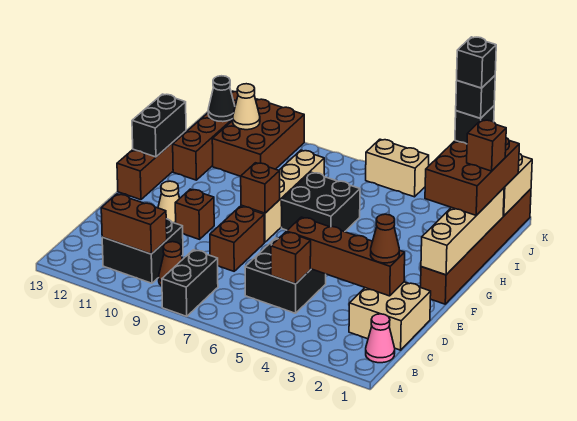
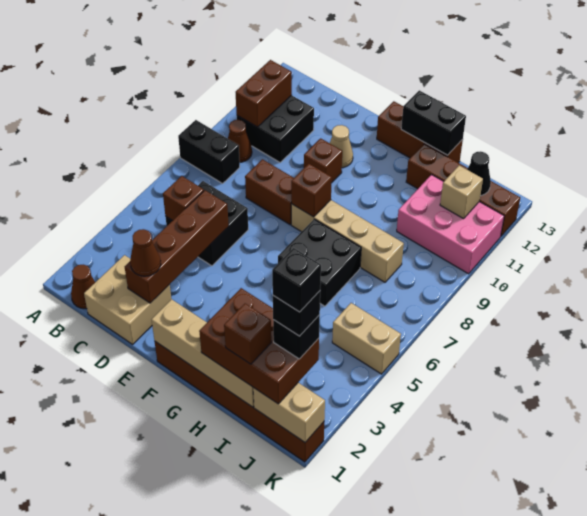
pink 1x1 cone [366,314,395,363] -> brown 1x1 cone [71,265,95,309]
brown 2x3 brick [212,99,304,176] -> pink 2x3 brick [397,175,504,274]
tan 1x1 cone [233,84,260,130] -> tan 1x1 brick [440,165,483,219]
tan 1x2 brick [366,139,429,197] -> tan 1x2 brick turned to [332,303,401,374]

